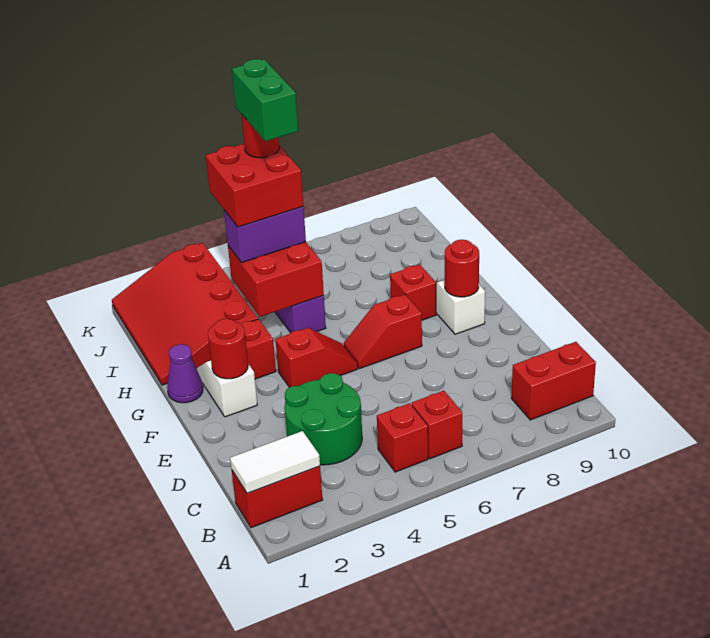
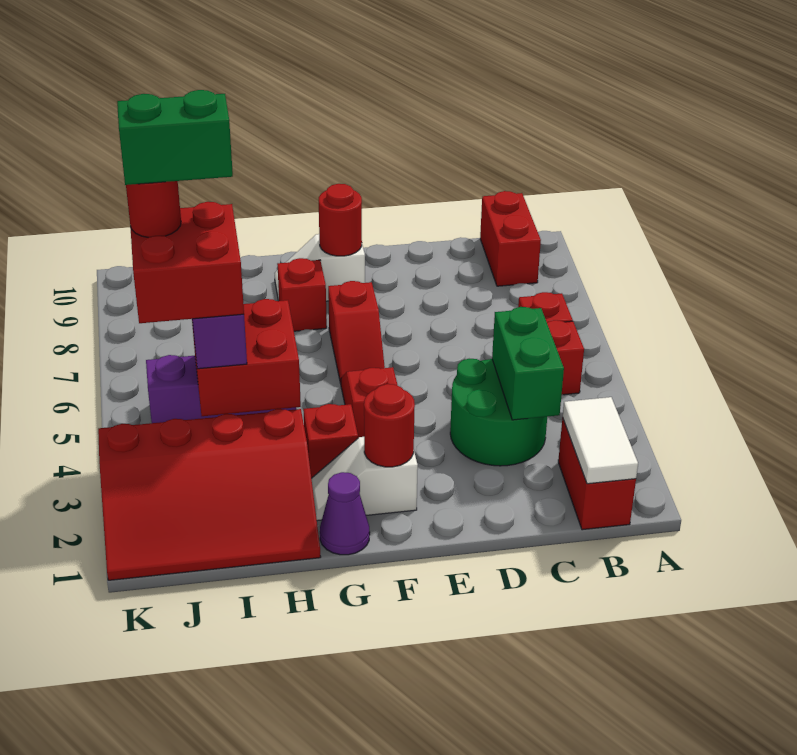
none -> green 1x2 brick [492,307,564,420]

